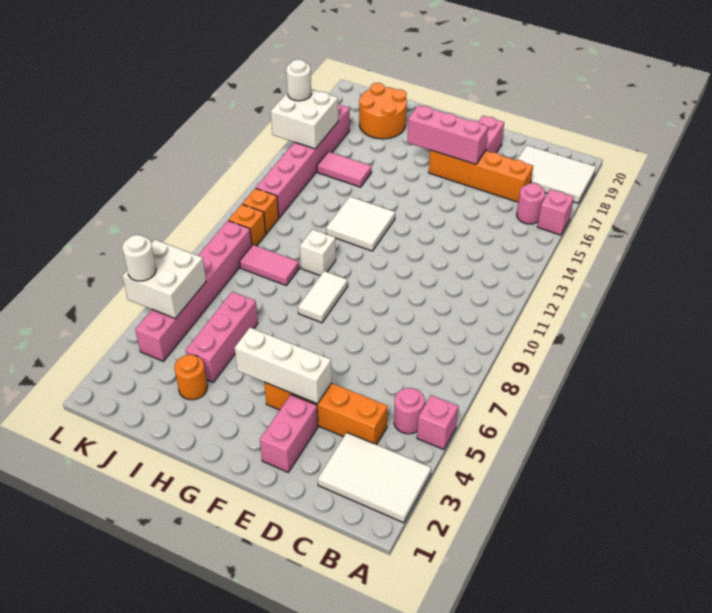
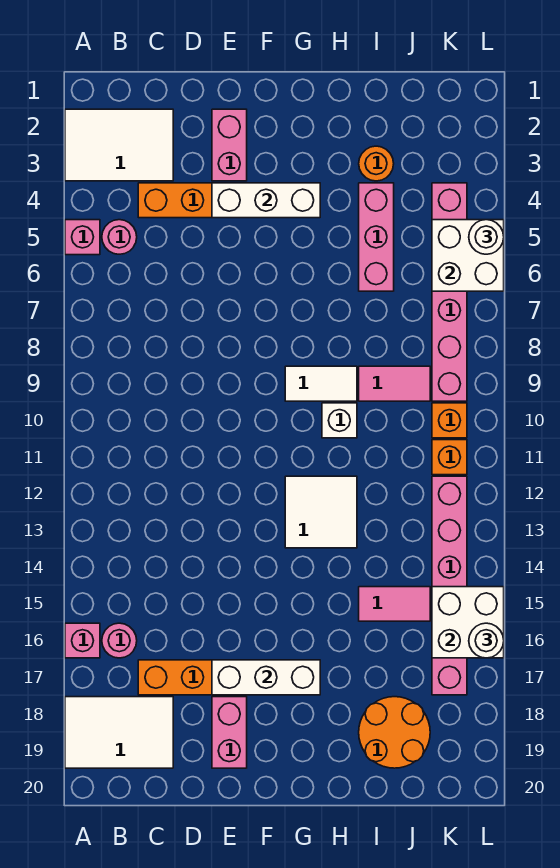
pink 1x3 brick [407,105,488,164] -> white 1x3 brick [212,660,320,695]
white 1x2 tile [298,271,348,323] -> white 1x2 tile turned to [285,366,357,401]

